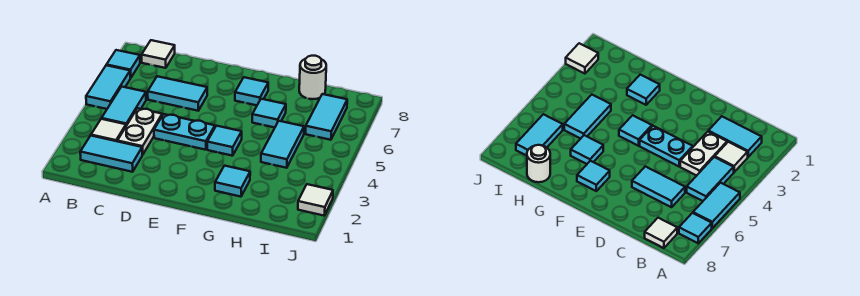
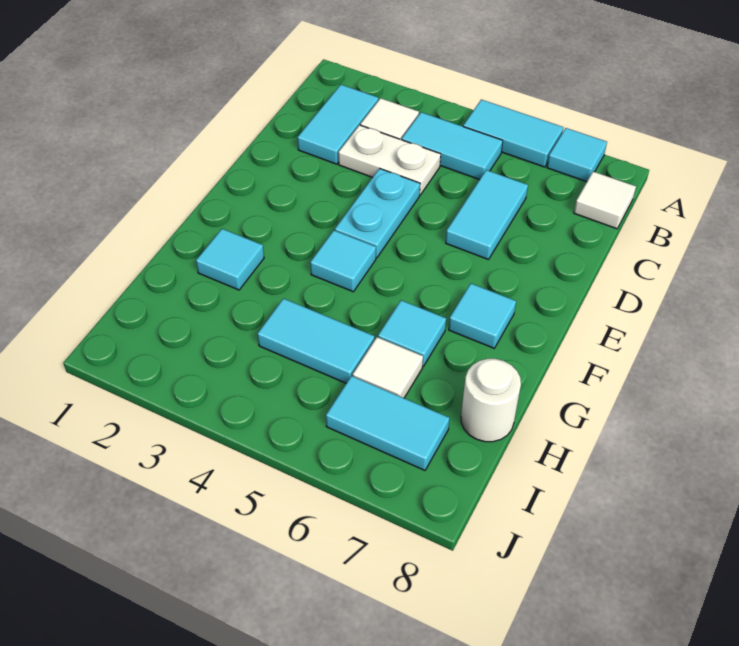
white 1x1 tile [298,184,333,216] -> white 1x1 tile moved to [353,337,423,398]

